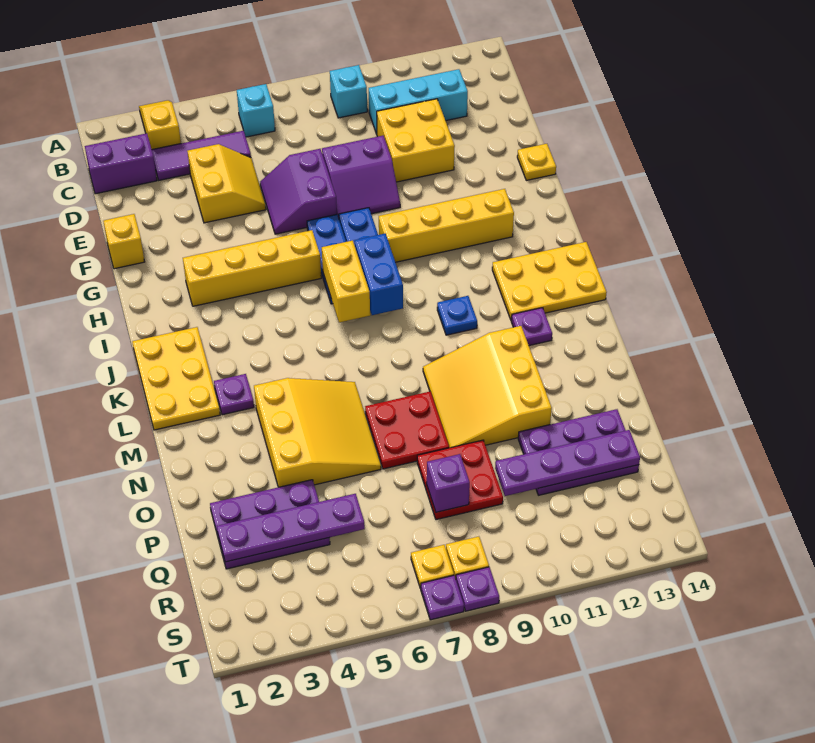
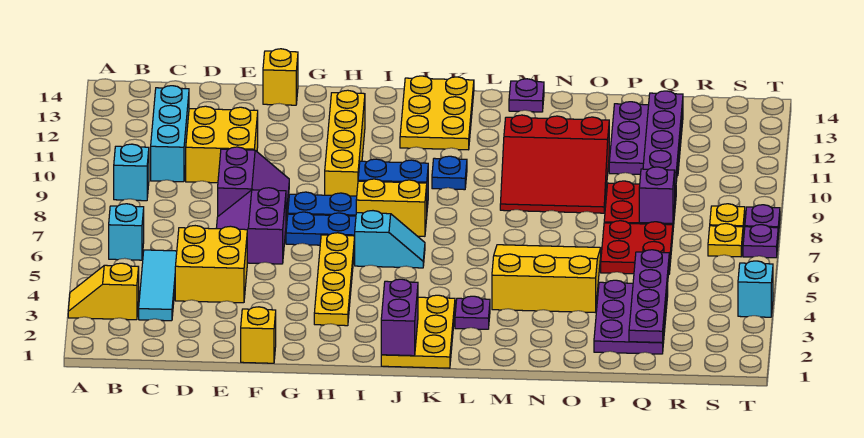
purple 1x2 brick [85,133,157,194] -> purple 1x2 brick moved to [381,279,418,356]
purple 1x3 tile [152,131,251,180] -> cyan 1x3 tile [139,250,177,321]
yellow 2x2 slope [187,144,266,223] -> yellow 2x2 brick [175,226,247,303]
purple 2x2 slope [260,149,337,234] -> purple 2x2 slope turned to [216,188,286,264]
yellow 1x1 plate [517,144,556,180] -> yellow 1x1 brick [263,49,298,105]
yellow 1x4 brick [183,230,321,306] -> yellow 1x4 plate [314,233,355,326]
none -> cyan 1x2 slope [355,211,425,268]
yellow 2x3 plate [132,327,220,430] -> yellow 2x3 plate turned to [381,295,455,368]
purple 1x1 plate [511,308,552,346] -> purple 1x1 plate moved to [509,79,544,112]
yellow 3x3 slope [423,326,552,448] -> red 3x3 slope [500,115,609,213]
red 2x2 plate [365,391,449,469] -> red 2x2 plate moved to [601,221,673,275]
none -> cyan 1x1 brick [738,261,773,317]

